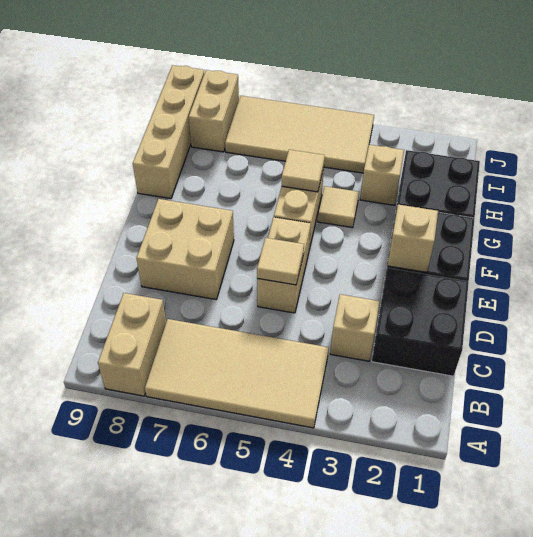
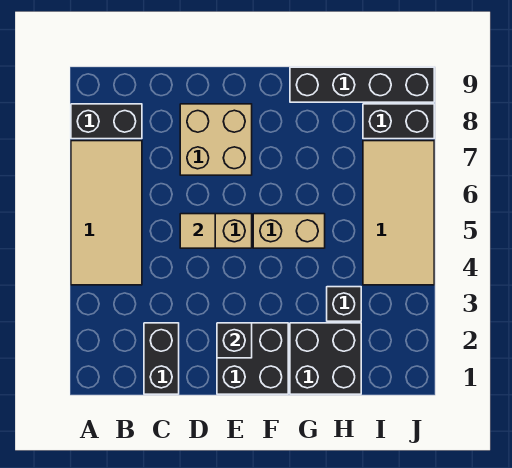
tan 1x2 brick [98,293,166,396] -> black 1x2 brick [71,104,142,139]
black 2x2 brick [372,268,469,376] -> black 1x2 brick [144,323,179,394]
tan 1x1 brick [330,294,380,361] -> none
tan 1x1 brick [388,205,438,272] -> black 1x1 brick [217,323,252,358]
tan 1x1 tile [318,186,359,228] -> none
tan 1x1 tile [282,150,325,192] -> none
tan 1x4 brick [133,65,204,199] -> black 1x4 brick [290,67,434,102]
tan 1x1 brick [360,145,404,205] -> black 1x1 brick [327,287,361,321]
tan 1x2 brick [189,70,239,152] -> black 1x2 brick [363,104,434,139]

